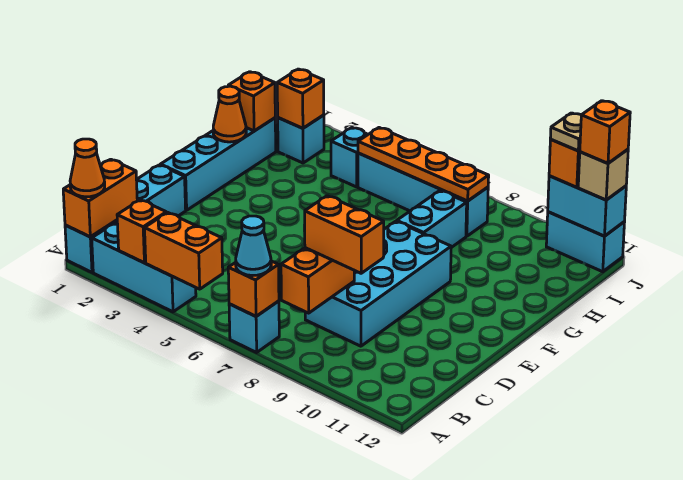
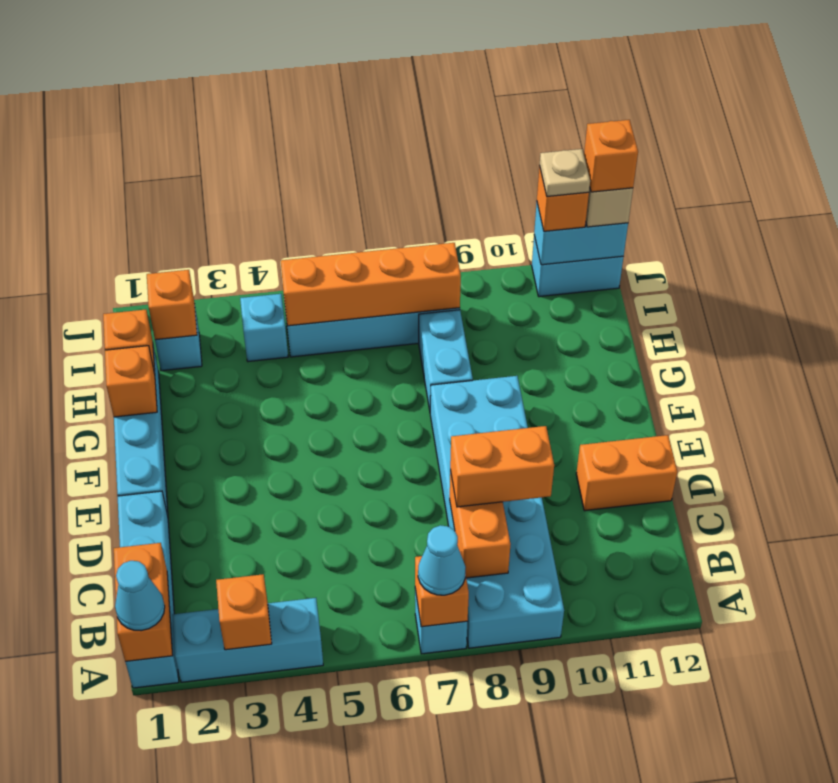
orange 1x1 cone [70,139,105,197] -> cyan 1x1 cone [115,561,165,631]
orange 1x2 brick [145,213,223,289] -> orange 1x2 brick moved to [576,435,677,511]
cyan 2x4 brick [305,221,451,346] -> cyan 2x6 brick [430,376,564,648]
orange 1x1 cone [213,86,246,142] -> orange 1x1 brick [105,346,157,417]
orange 1x4 plate [358,128,489,201] -> orange 1x4 brick [281,243,461,326]

